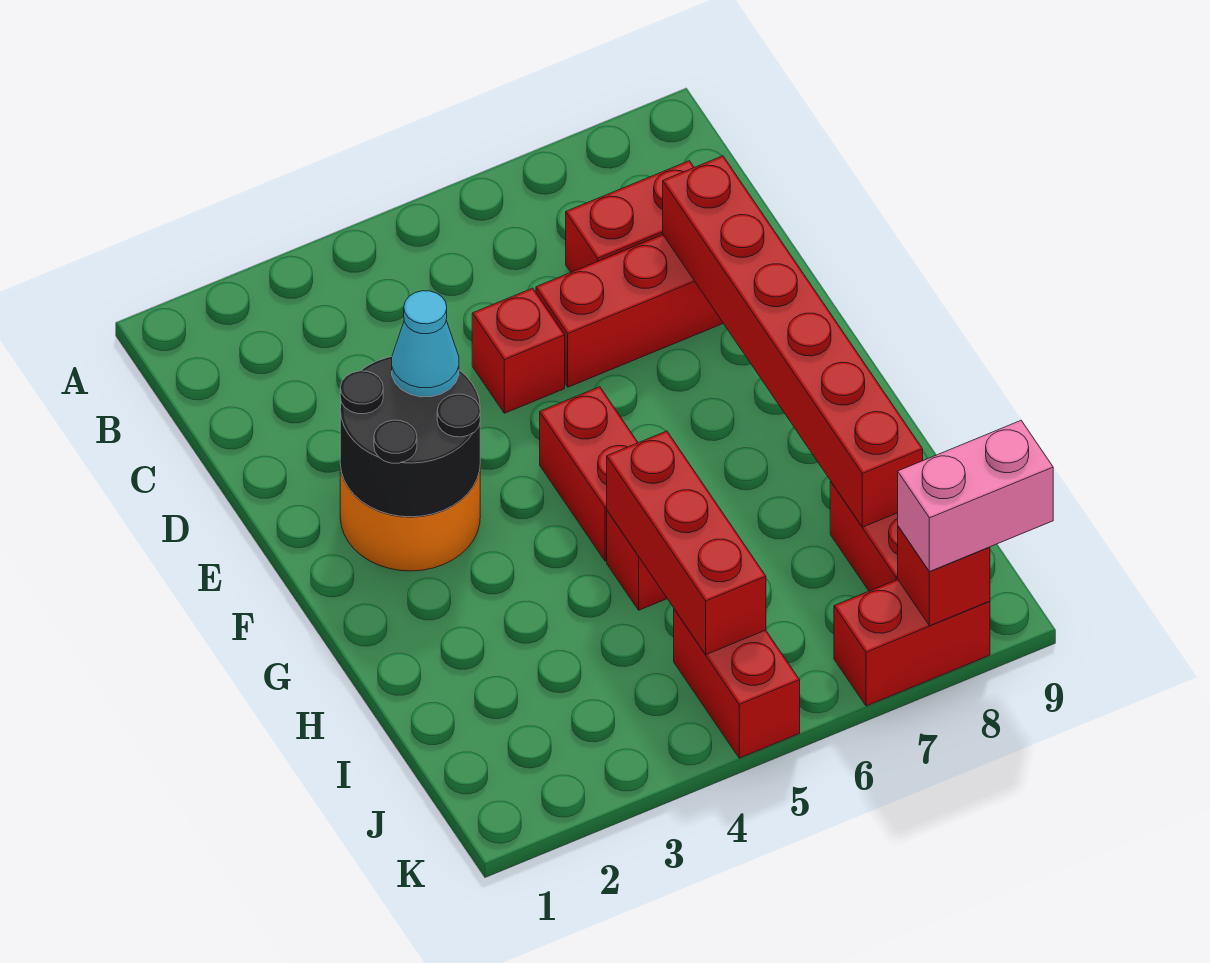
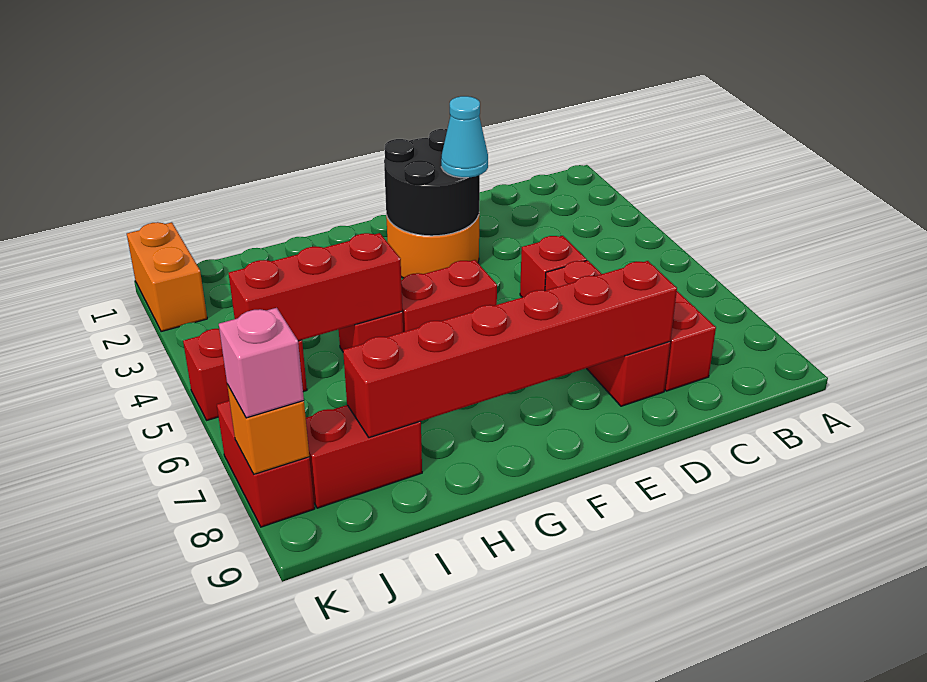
none -> orange 1x2 brick [127,222,207,332]
red 1x1 brick [898,526,990,626] -> orange 1x1 brick [227,384,309,474]
pink 1x2 brick [898,421,1053,572] -> pink 1x1 brick [219,308,304,418]

